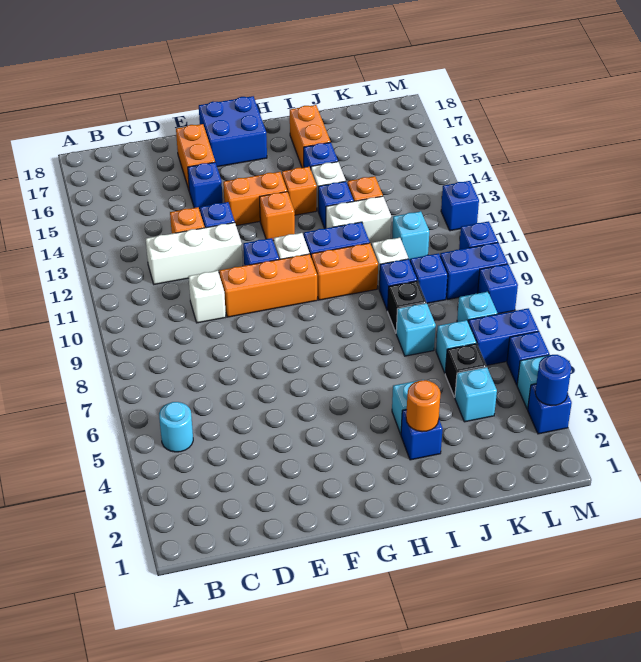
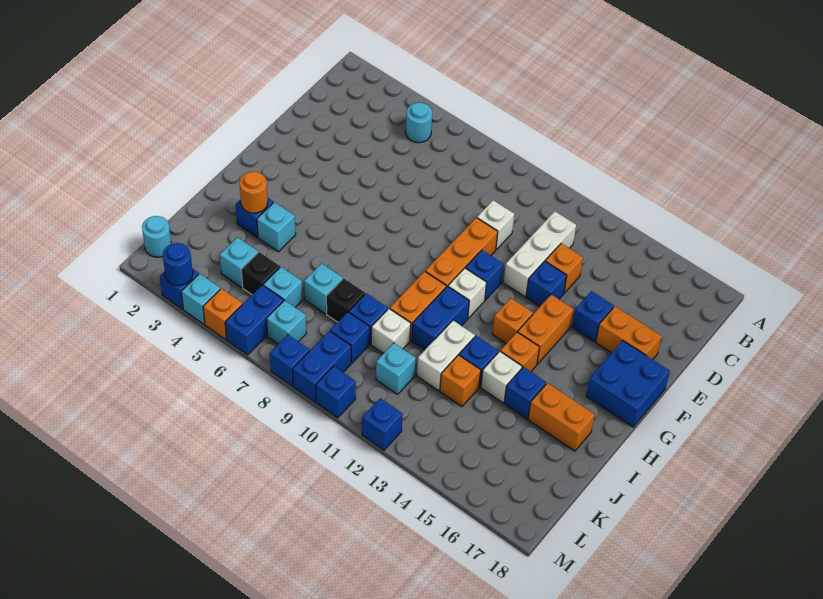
none -> cyan 1x1 round brick [142,216,171,257]
blue 1x1 brick [507,331,549,385] -> orange 1x1 brick [203,289,242,339]

